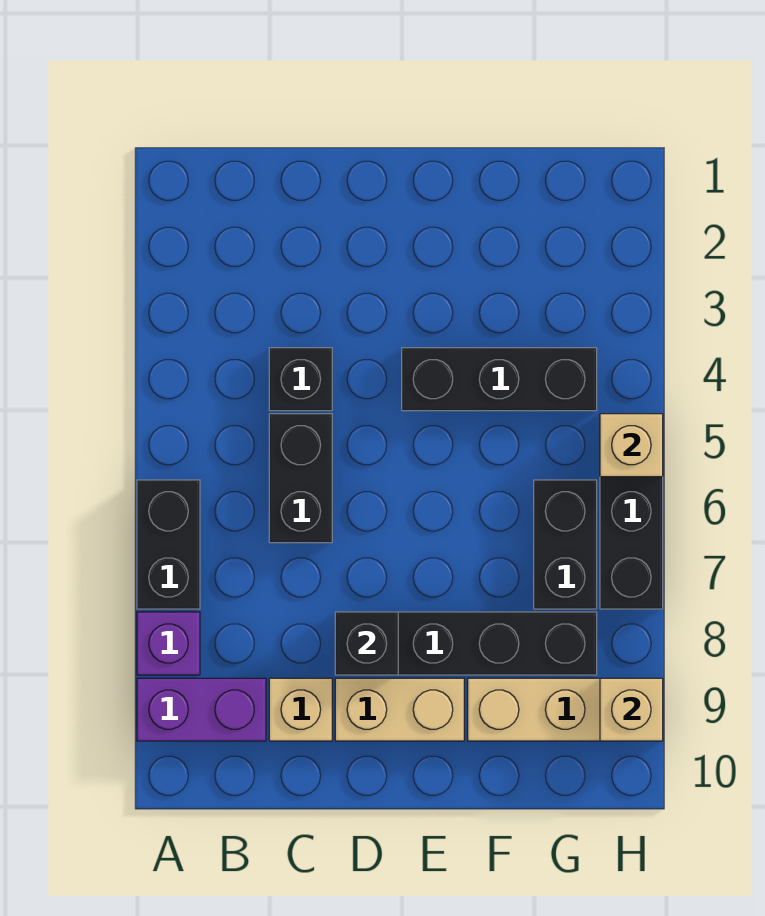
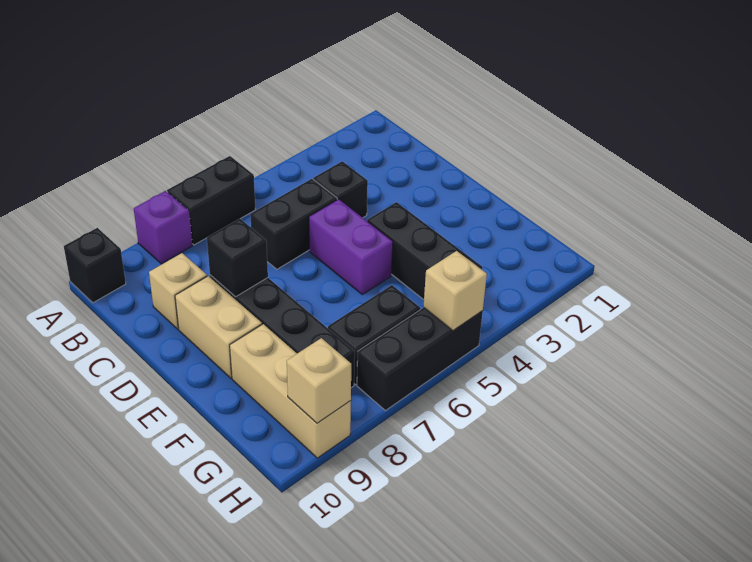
purple 1x2 brick [137,678,266,741] -> purple 1x2 brick moved to [309,199,393,294]
none -> black 1x1 brick [64,228,126,303]

